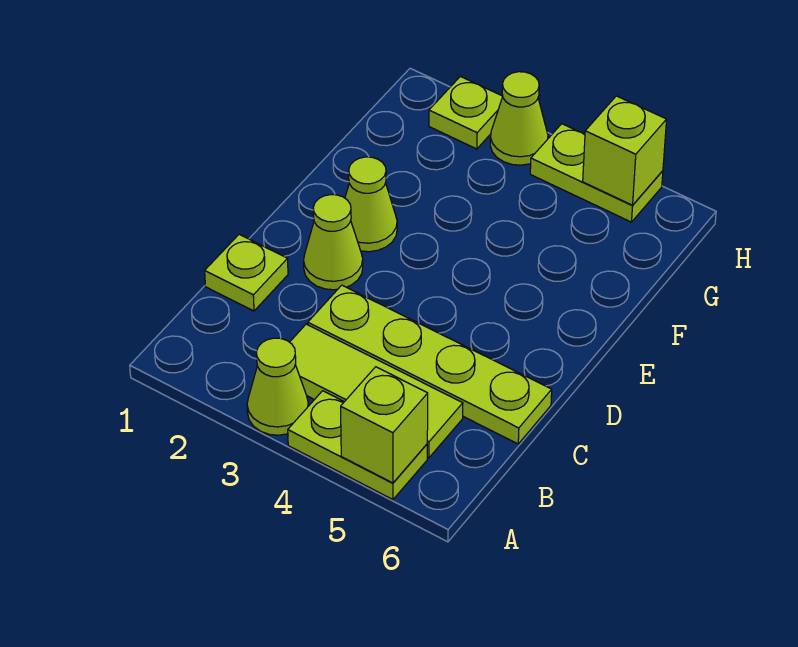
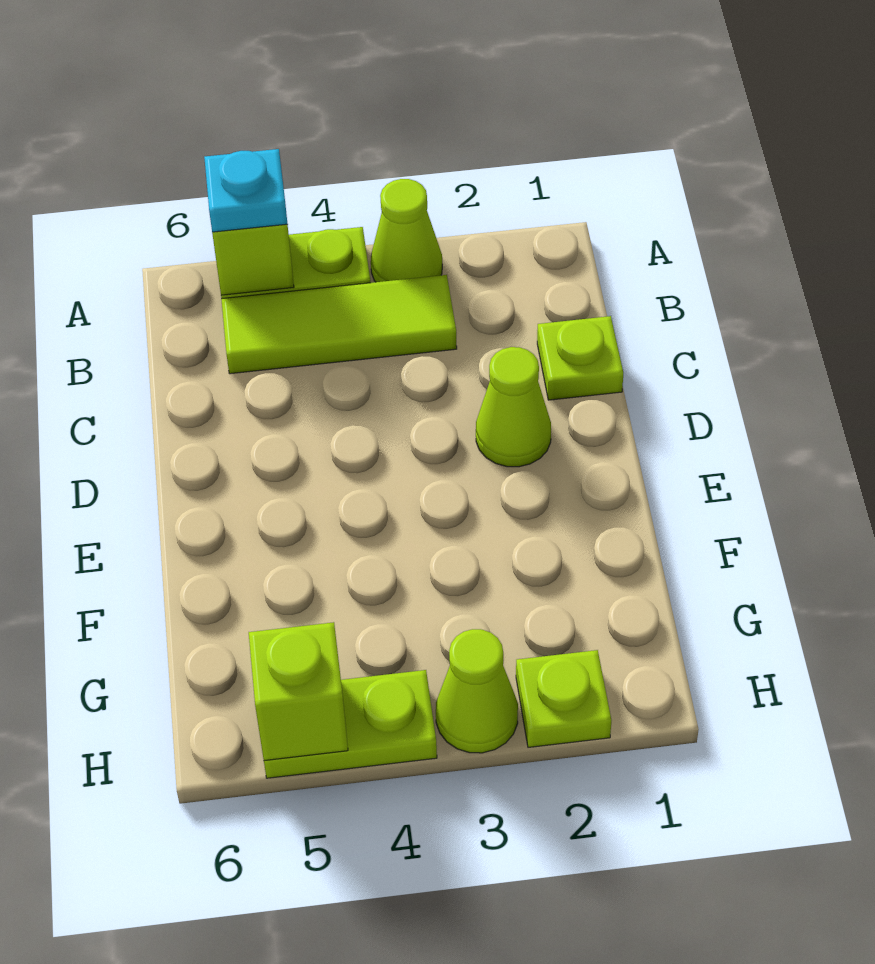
none -> cyan 1x1 plate [204,149,287,232]
lime 1x4 plate [308,285,552,444] -> none
lime 1x1 cone [345,157,397,252] -> none

